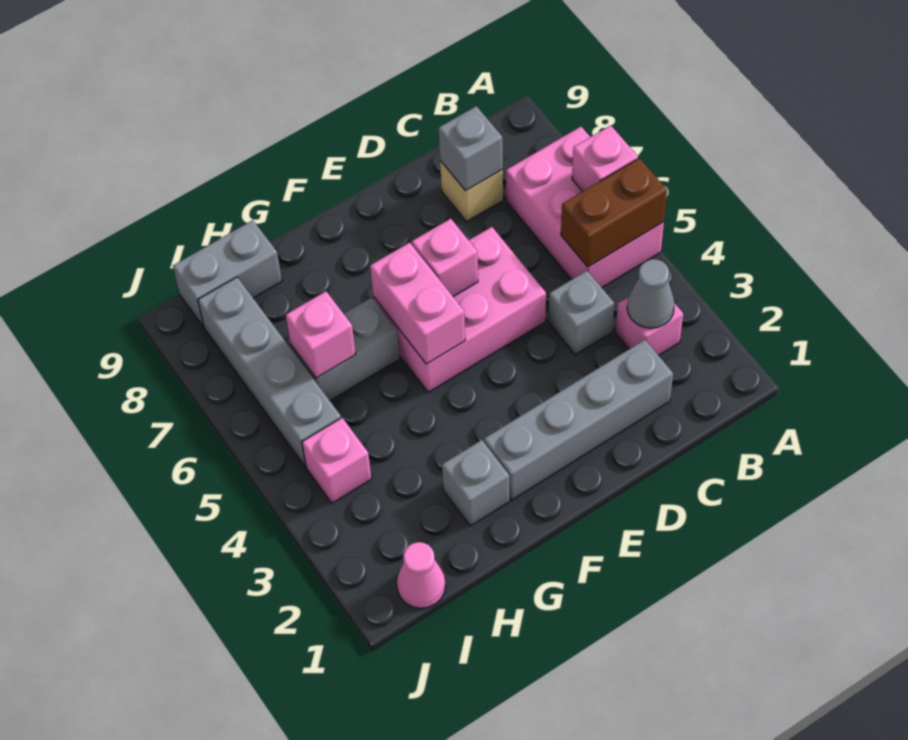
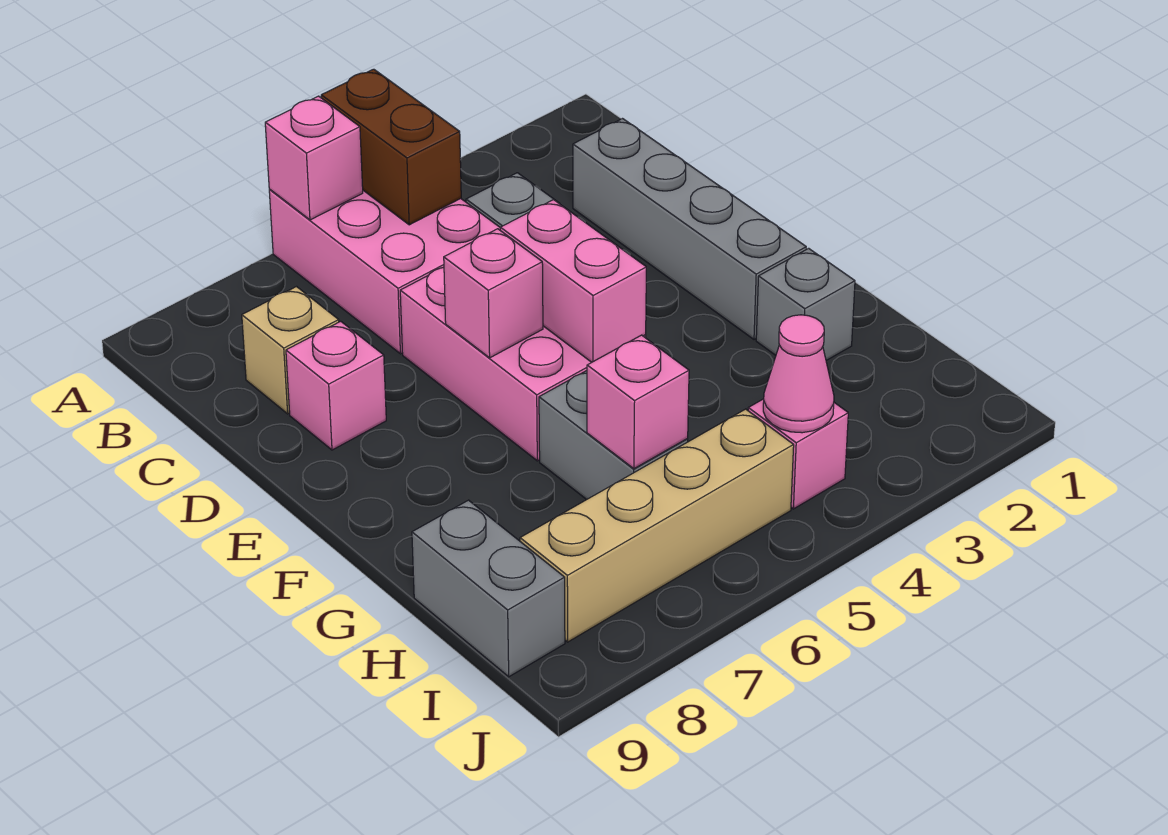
pink 2x3 brick [506,127,664,287] -> pink 2x3 brick turned to [269,190,500,354]
pink 1x1 brick [616,298,683,355] -> pink 1x1 brick moved to [286,321,386,450]
grey 1x1 cone [627,259,675,328] -> none
grey 1x1 brick [439,106,503,191] -> none
pink 1x2 brick [370,243,465,364] -> pink 1x2 brick turned to [500,200,646,362]
pink 1x1 cone [397,542,446,608] -> pink 1x1 cone moved to [763,315,834,433]
grey 1x4 brick [198,277,341,467] -> tan 1x4 brick [520,409,794,642]

